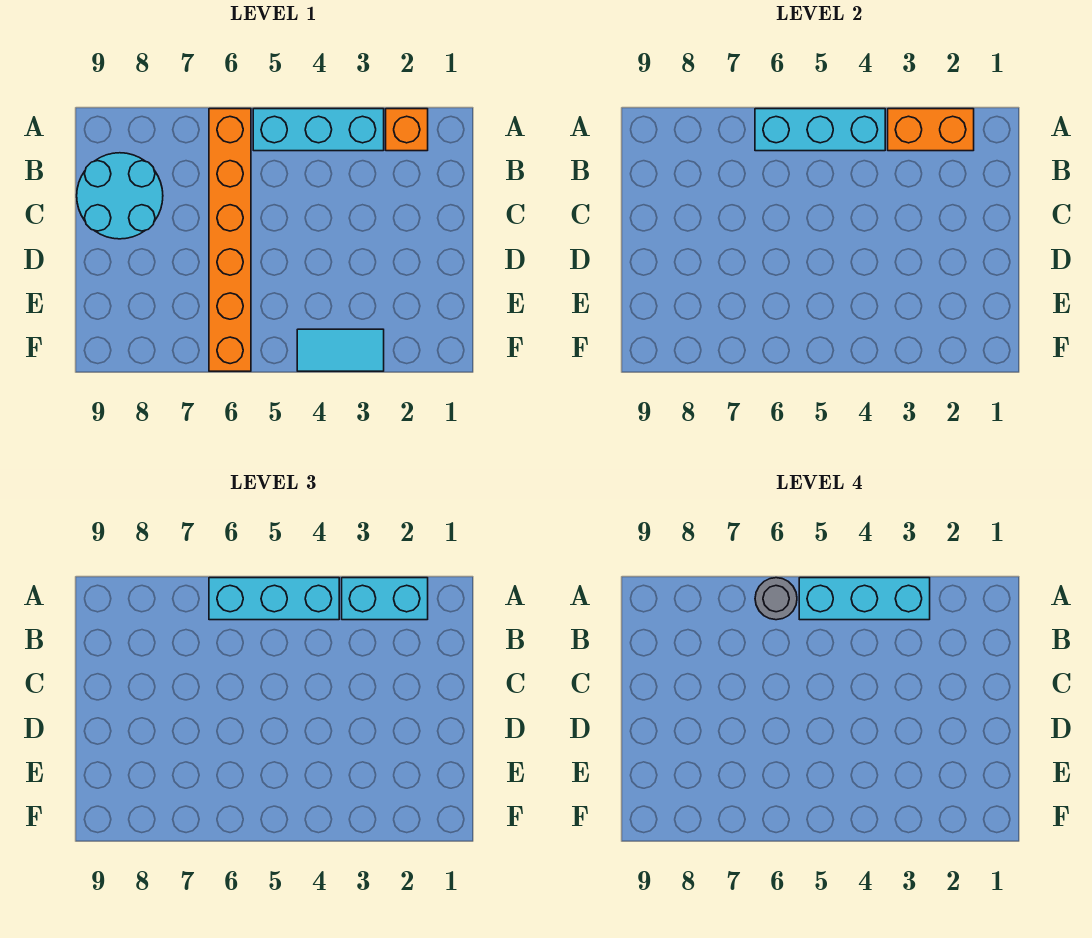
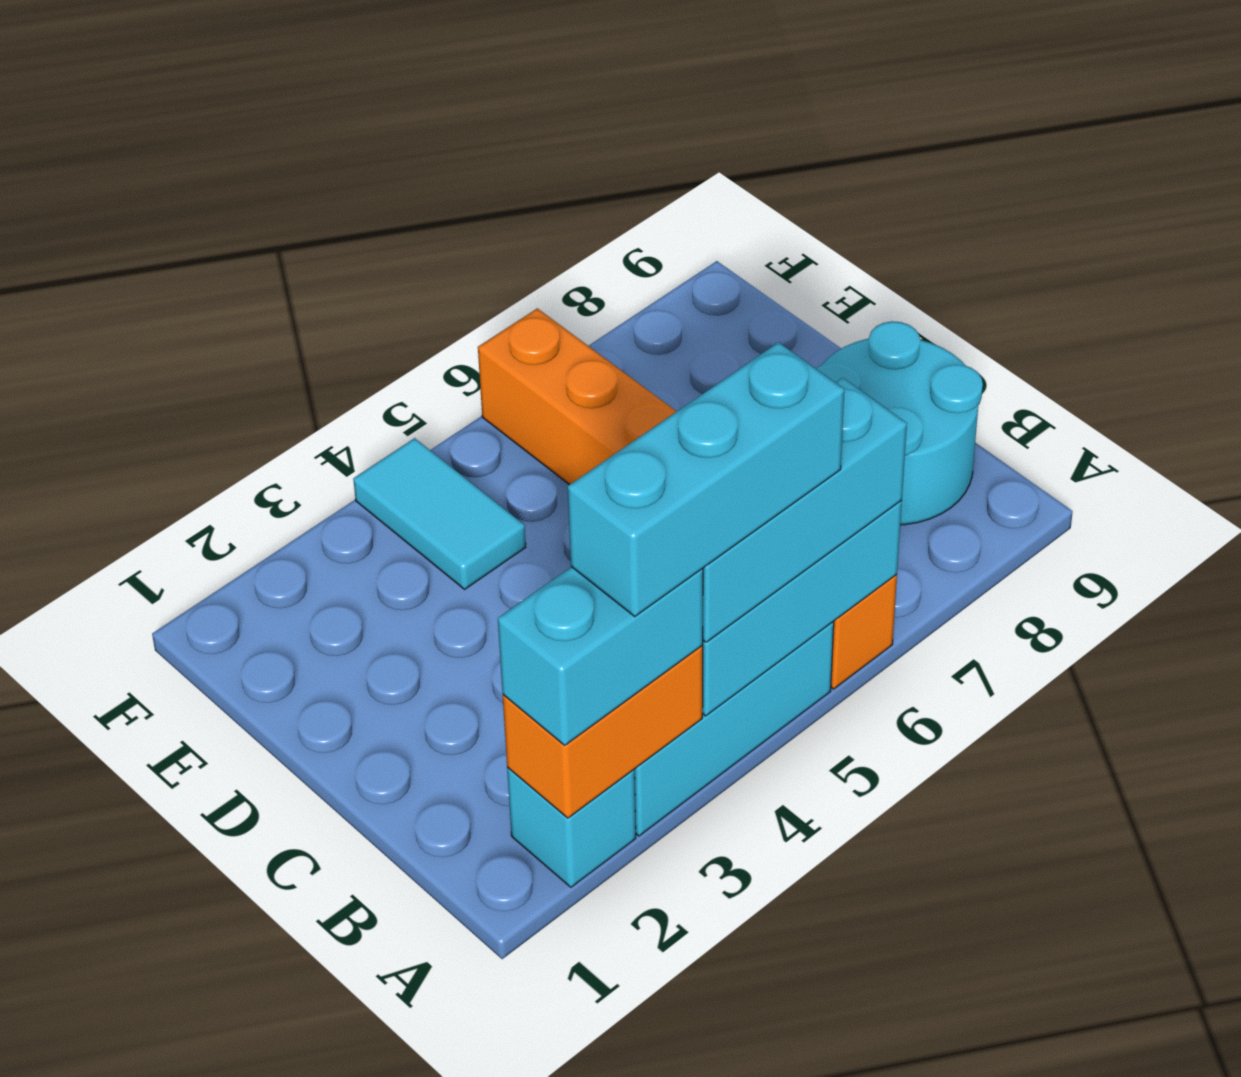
orange 1x1 brick [386,109,428,151] -> cyan 1x1 brick [507,767,636,887]
grey 1x1 round brick [755,578,797,620] -> none
cyan 1x2 tile [297,329,384,371] -> cyan 1x2 tile turned to [353,438,526,589]

